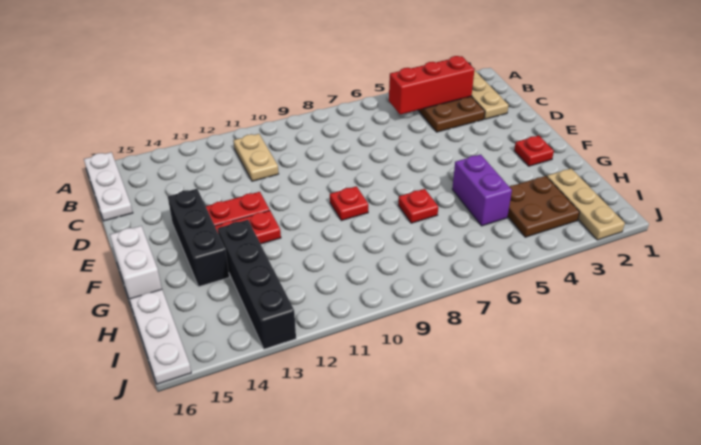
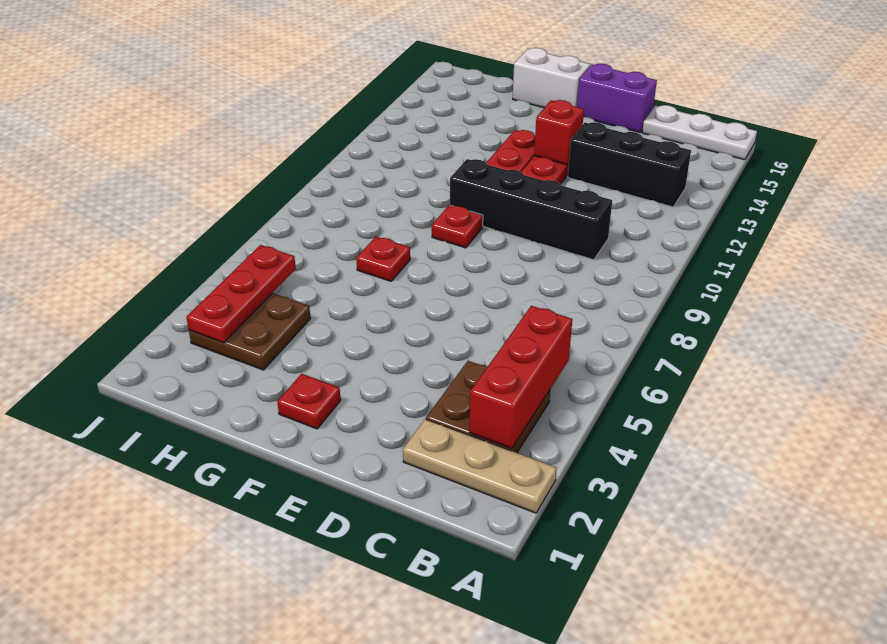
tan 1x2 plate [233,134,279,181] -> none
none -> red 1x1 brick [534,100,584,165]
black 1x3 brick [168,189,229,286] -> black 1x3 brick moved to [568,122,691,207]
purple 1x2 brick [452,155,512,226] -> purple 1x2 brick moved to [577,64,657,133]
black 1x4 brick [218,220,296,349] -> black 1x4 brick moved to [450,159,612,260]
tan 1x3 plate [547,169,625,240] -> none
white 1x3 plate [129,289,191,384] -> none
none -> red 1x3 plate [186,245,296,343]

